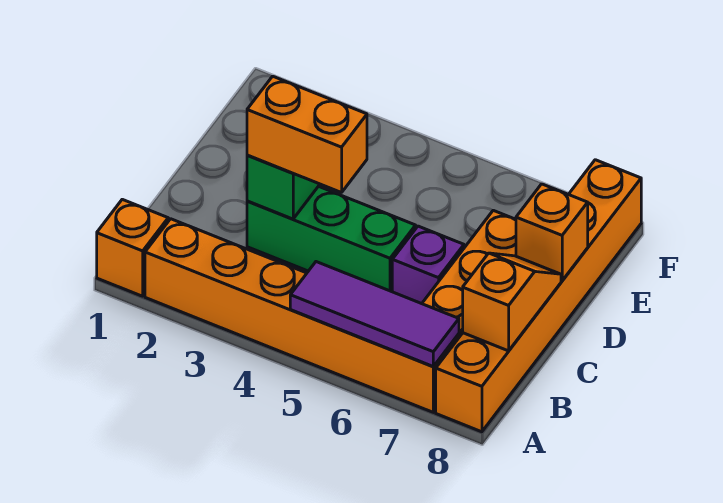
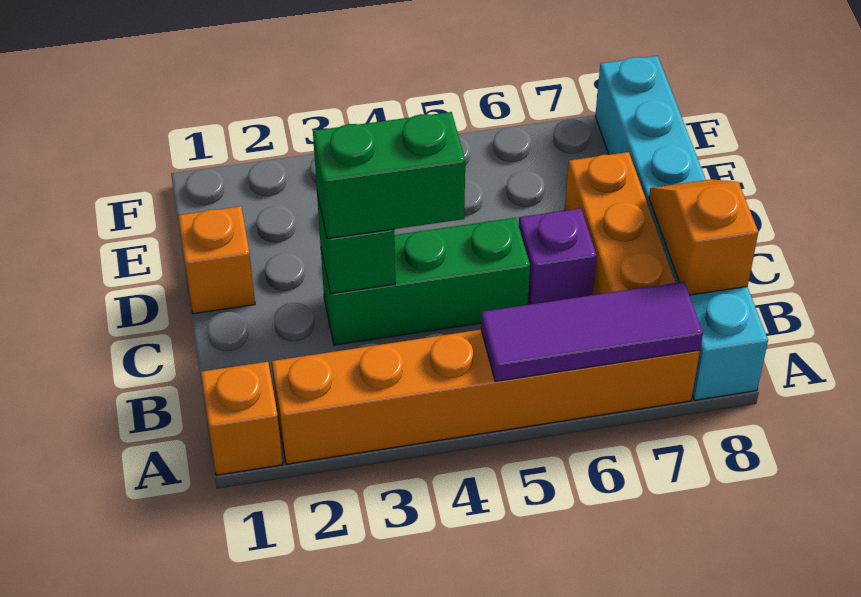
orange 1x6 brick [436,160,641,432] -> cyan 1x6 brick [595,56,768,400]
orange 1x2 brick [247,76,367,193] -> green 1x2 brick [313,112,465,239]
orange 1x1 brick [516,184,588,281] -> orange 1x1 brick moved to [178,206,255,314]

